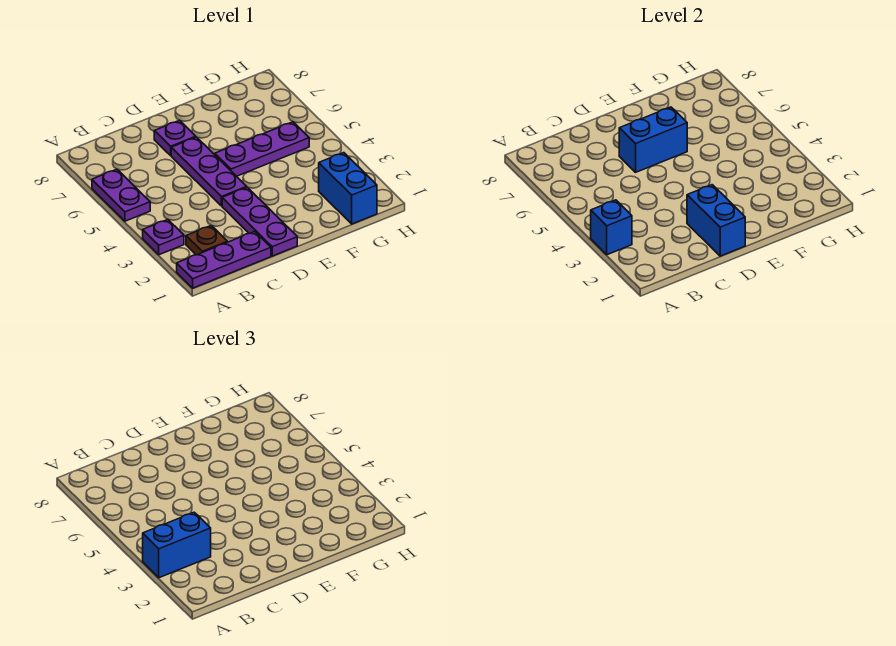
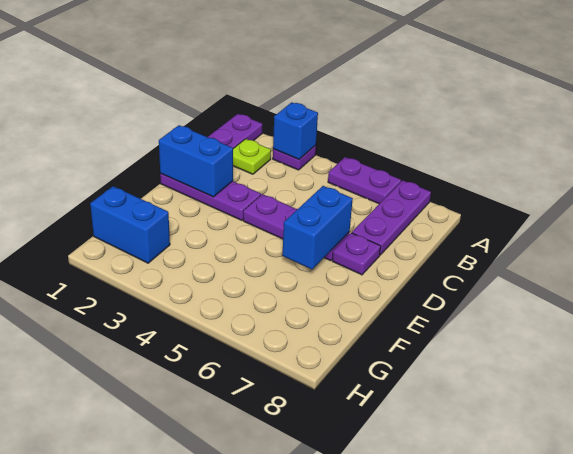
blue 1x2 brick [143,512,211,578] -> none
brown 1x1 plate [186,226,227,255] -> lime 1x1 plate [233,139,271,174]
purple 1x3 plate [215,122,309,176] -> purple 1x3 plate moved to [352,180,431,255]

